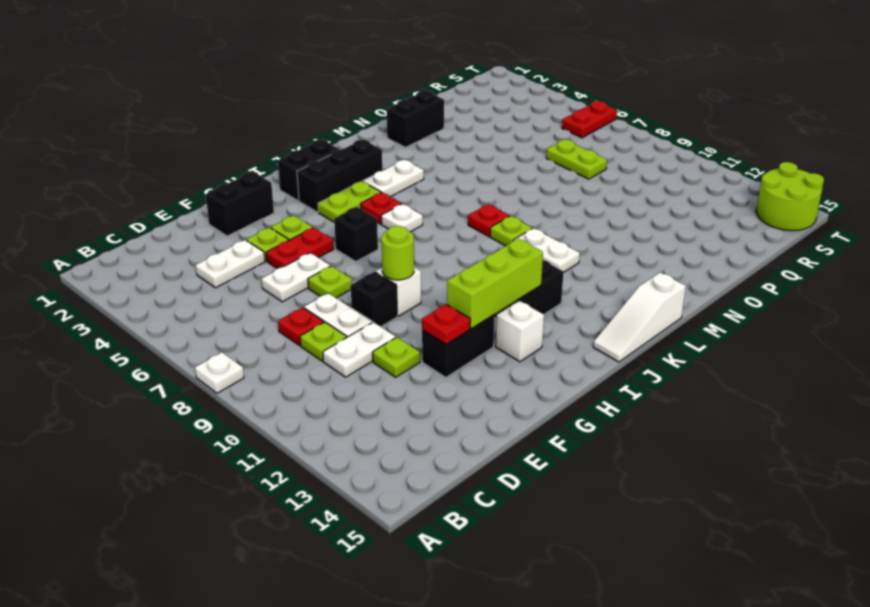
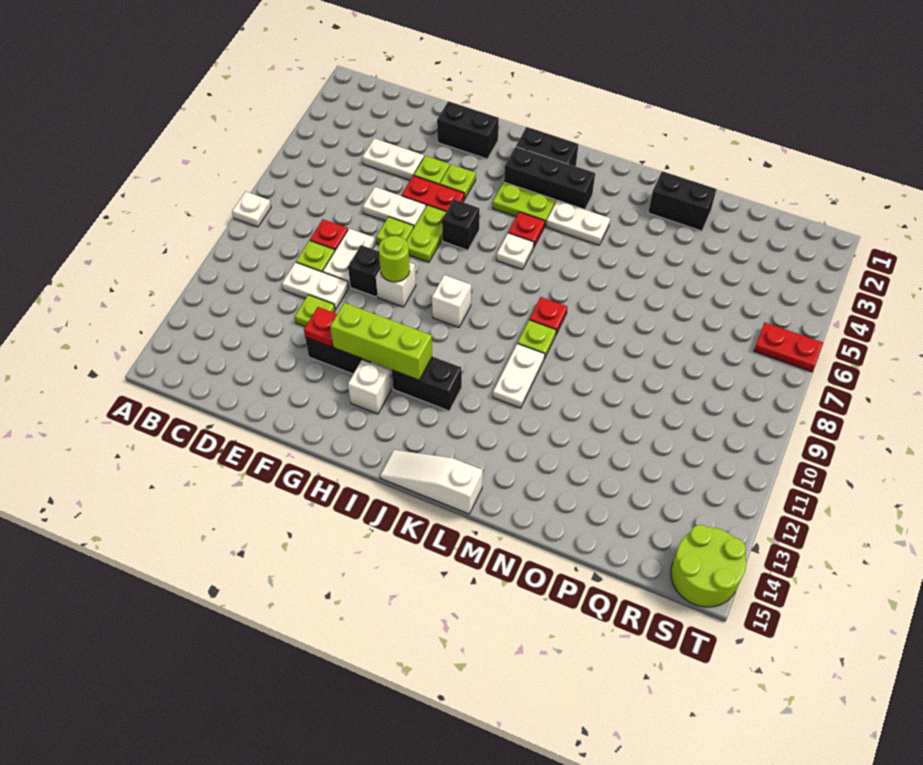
none -> white 1x1 brick [432,275,471,327]
lime 1x2 plate [546,140,607,179] -> lime 1x2 plate moved to [406,205,446,262]

